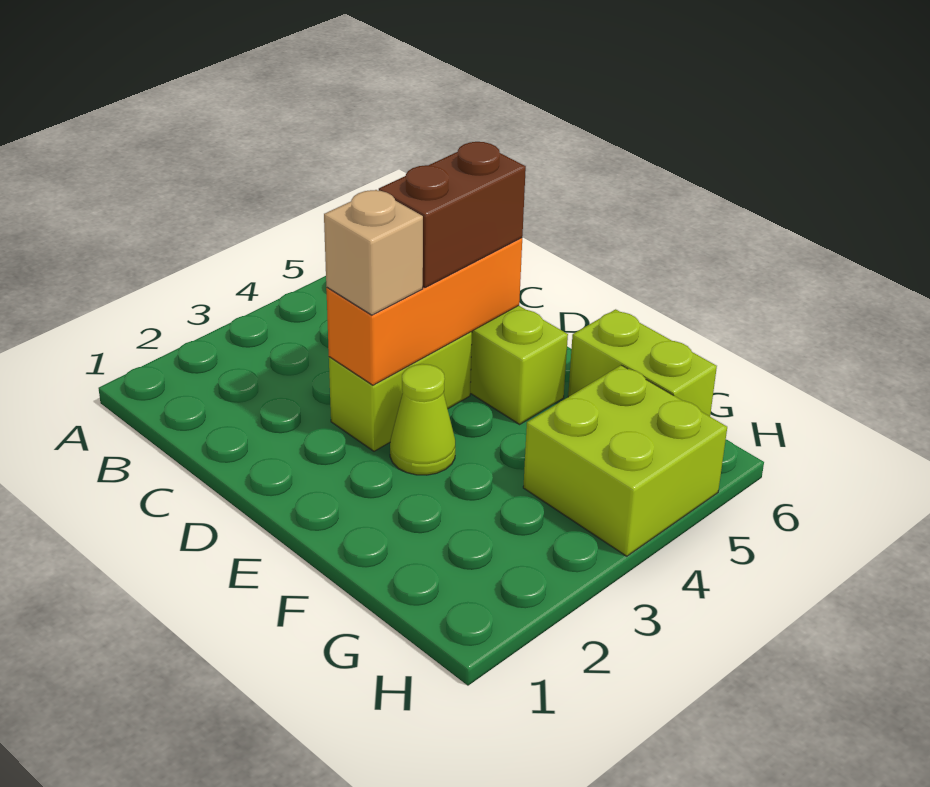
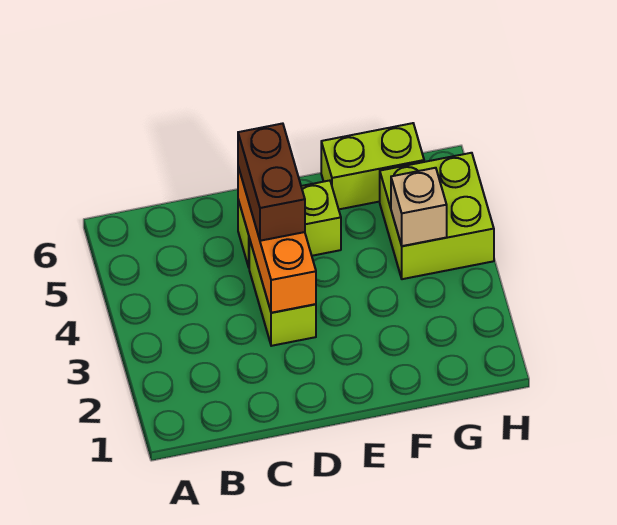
tan 1x1 brick [324,190,423,315] -> tan 1x1 brick moved to [391,168,447,246]
lime 1x1 cone [390,364,455,475] -> none

